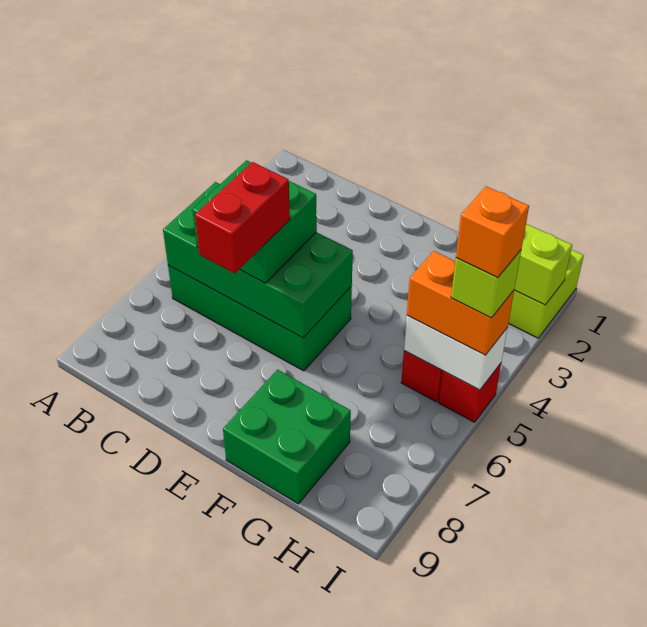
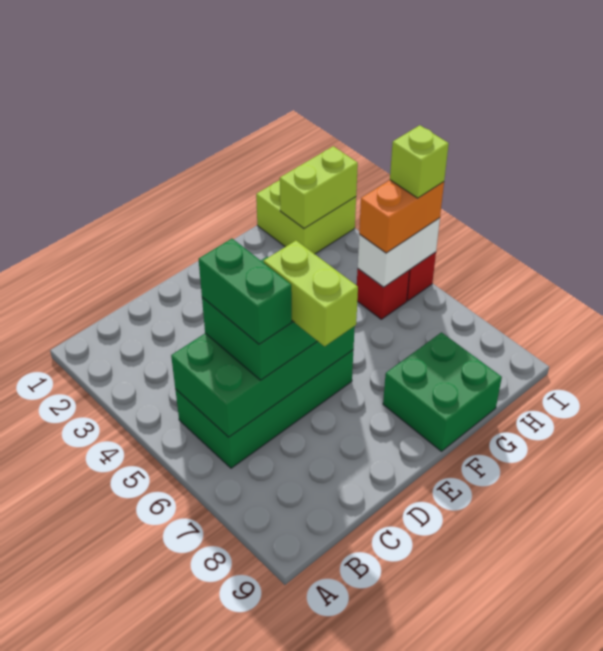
none -> green 1x2 brick [199,239,292,344]
red 1x2 brick [195,162,290,273] -> lime 1x2 brick [264,241,358,346]
orange 1x1 brick [456,186,529,278] -> none

